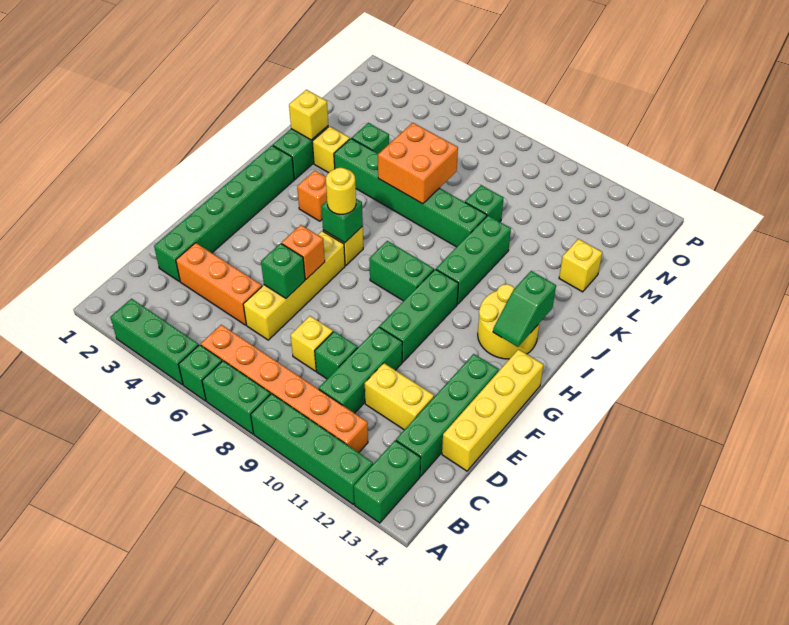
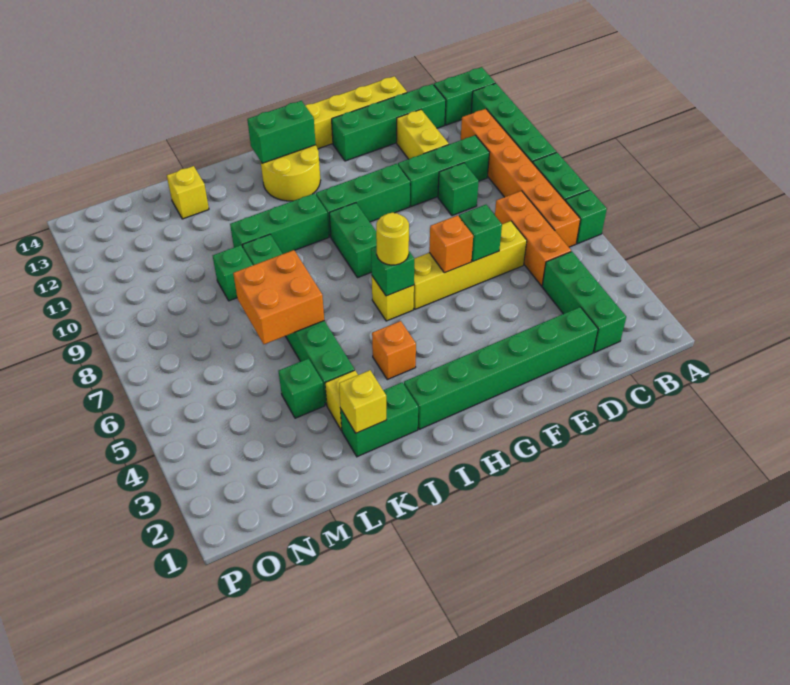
green 1x3 brick [110,299,198,385] -> green 1x3 brick moved to [542,252,626,353]
orange 1x3 brick [176,243,262,325] -> orange 1x3 brick moved to [495,191,571,286]
yellow 1x1 brick [291,316,333,371] -> none
green 1x2 slope [493,271,556,347] -> green 1x2 brick [247,101,316,163]

